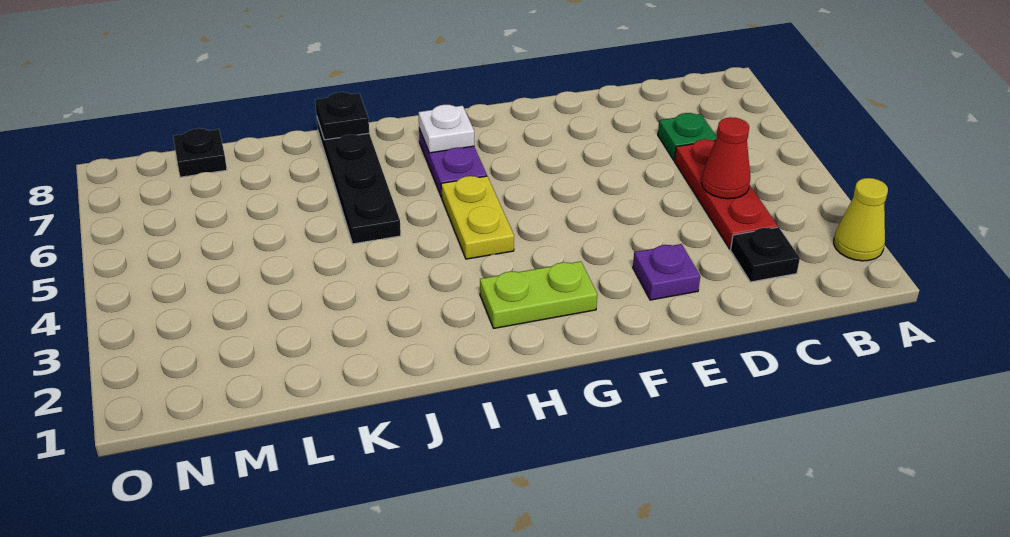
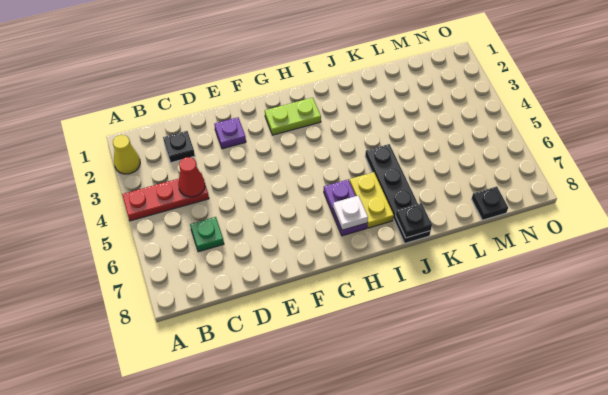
red 1x3 plate [675,139,778,249] -> red 1x3 plate turned to [122,173,209,221]
yellow 1x2 plate [441,176,514,259] -> yellow 1x2 plate moved to [350,172,394,228]

